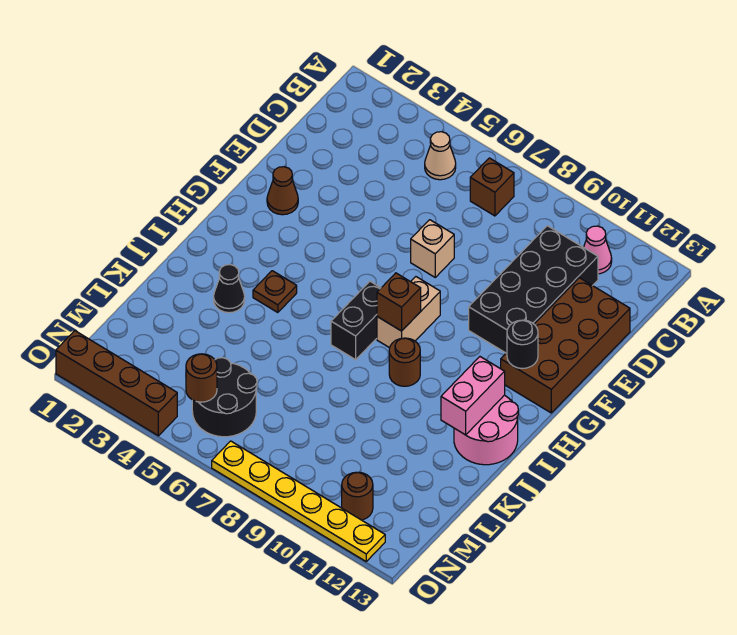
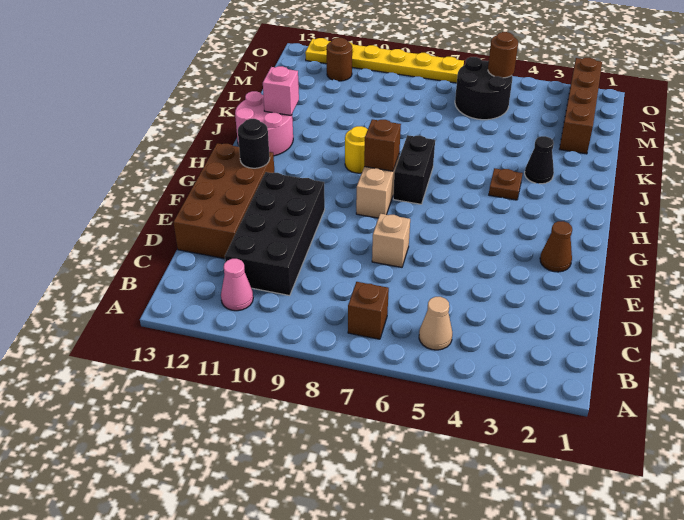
brown 1x1 round brick [389,338,420,386] -> yellow 1x1 round brick [345,126,368,173]
pink 1x2 brick [441,357,505,435] -> pink 1x1 brick [263,66,299,115]
brown 1x4 brick [56,331,177,436] -> brown 1x4 brick turned to [560,58,602,154]

